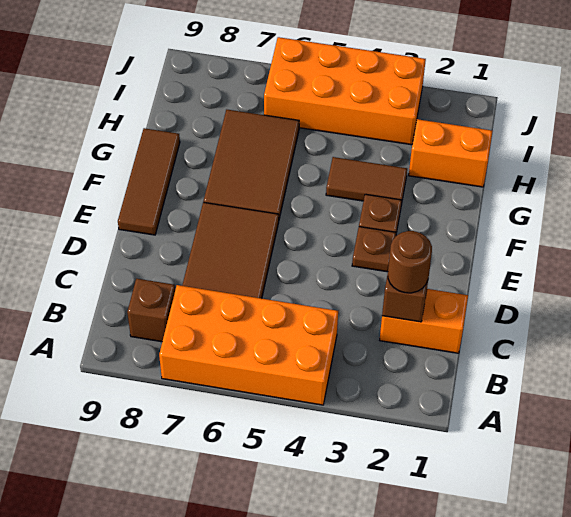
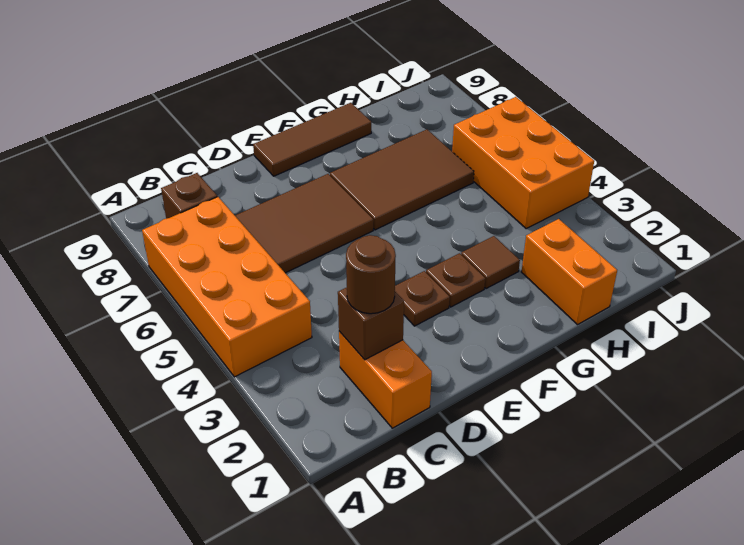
brown 1x2 tile [326,157,407,201] -> brown 1x1 tile [461,236,520,289]
orange 2x4 brick [264,37,426,145] -> orange 2x3 brick [452,97,594,229]

